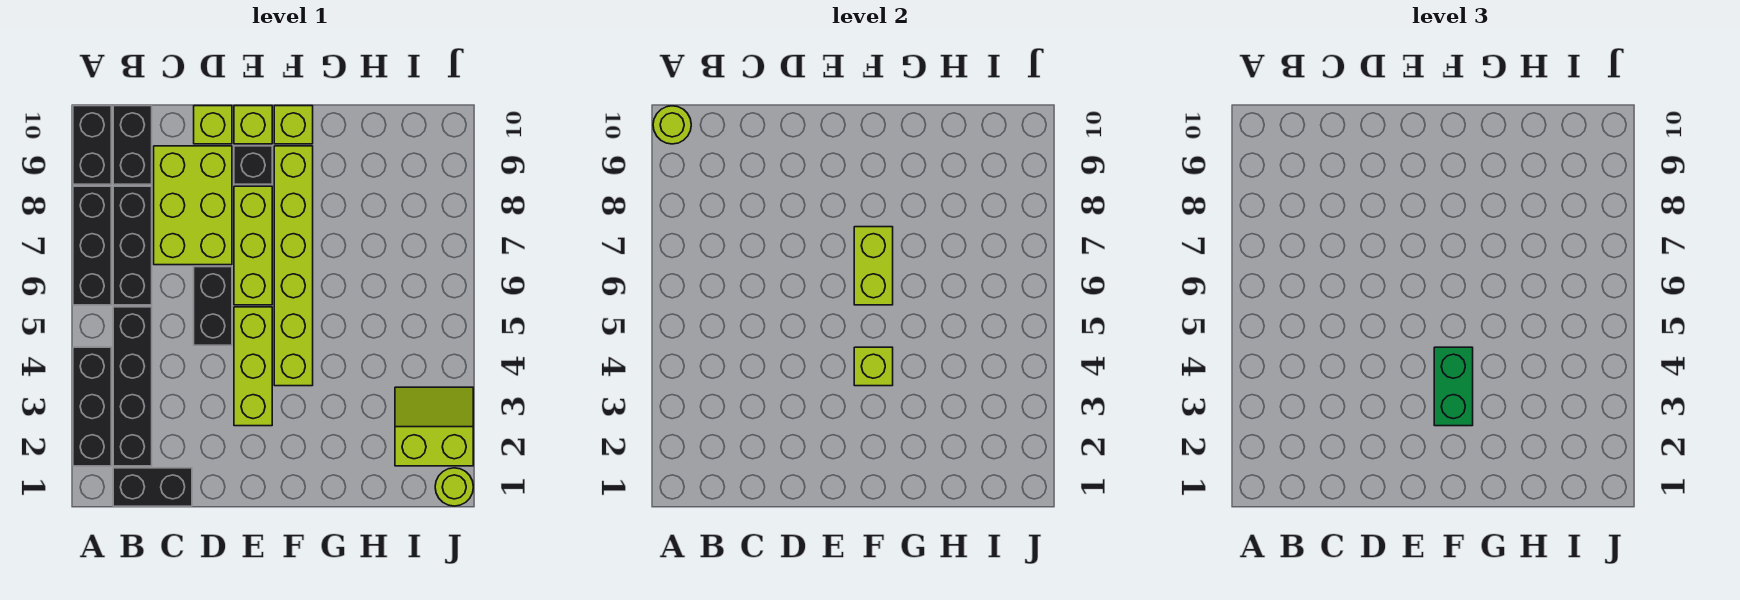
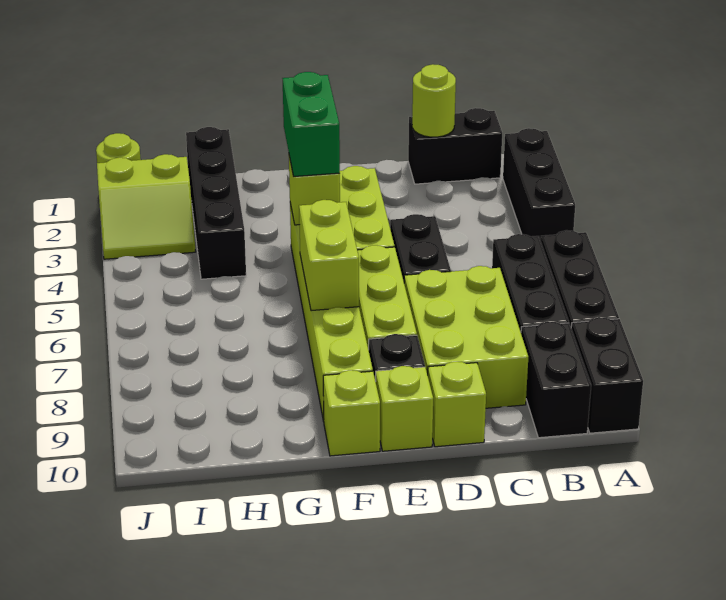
lime 1x1 round brick [653,106,691,144] -> lime 1x1 round brick moved to [412,64,456,137]
black 1x4 brick [113,307,152,466] -> black 1x4 brick moved to [186,127,246,279]

